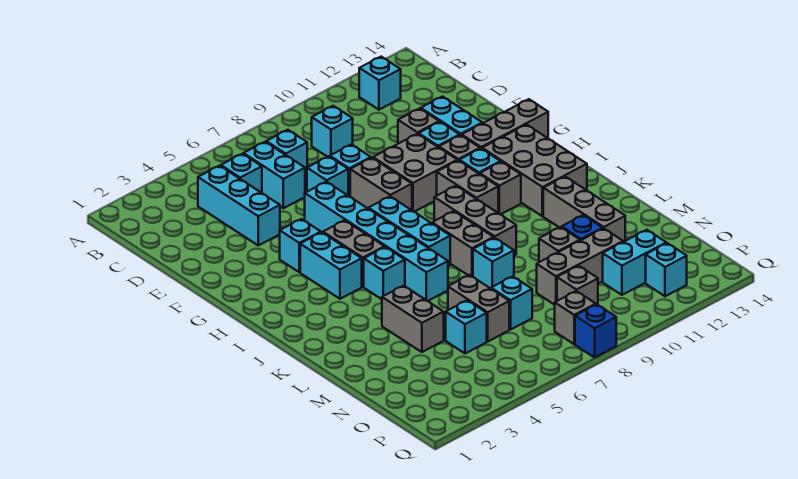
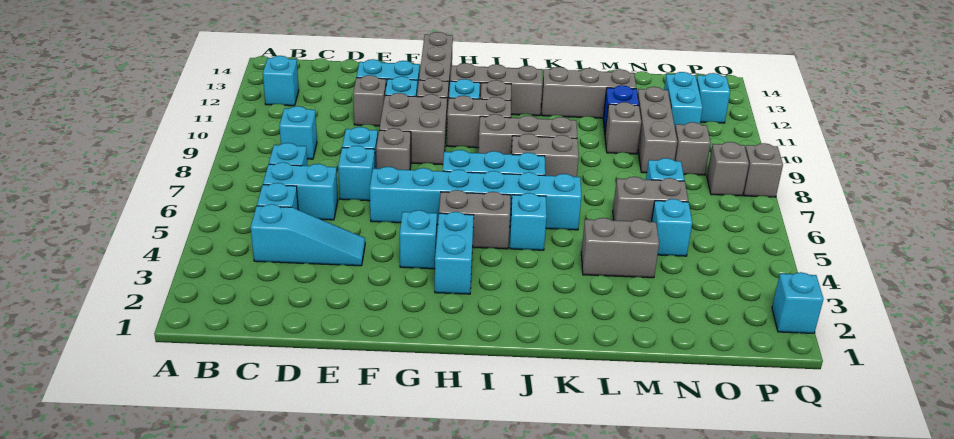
cyan 1x3 brick [198,166,280,245] -> cyan 1x3 slope [251,204,365,266]
grey 1x2 brick [350,158,412,210] -> grey 1x1 brick [376,128,411,170]
cyan 1x2 brick [300,232,362,299] -> cyan 1x2 brick turned to [435,212,474,294]
grey 2x3 brick [482,125,587,216] -> grey 1x3 brick [450,63,543,116]
cyan 1x1 brick [473,238,514,289] -> cyan 1x1 brick moved to [772,272,824,333]
blue 1x1 brick [575,304,616,357] -> grey 1x1 brick [743,143,783,197]

